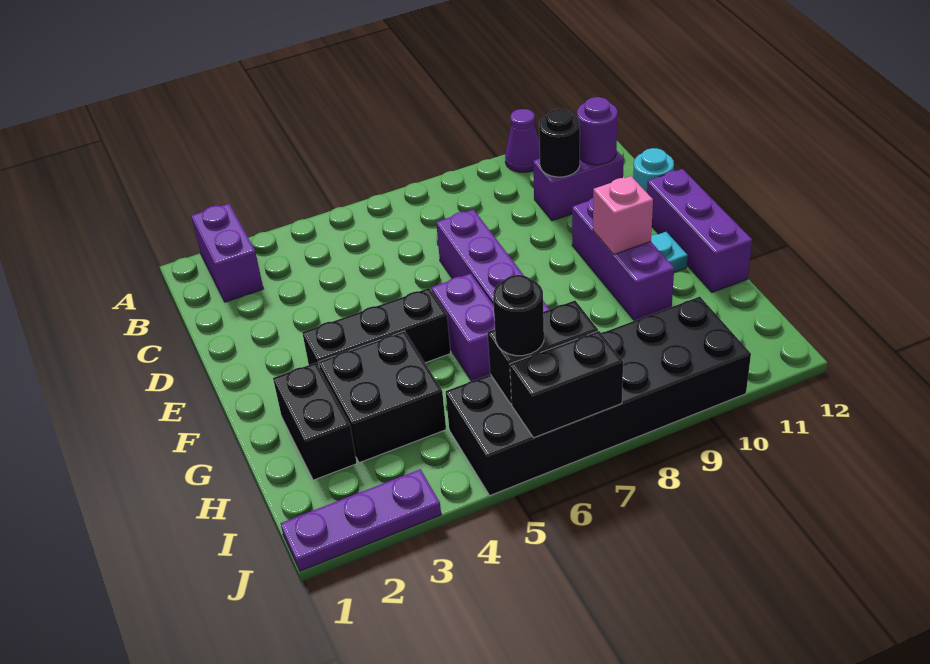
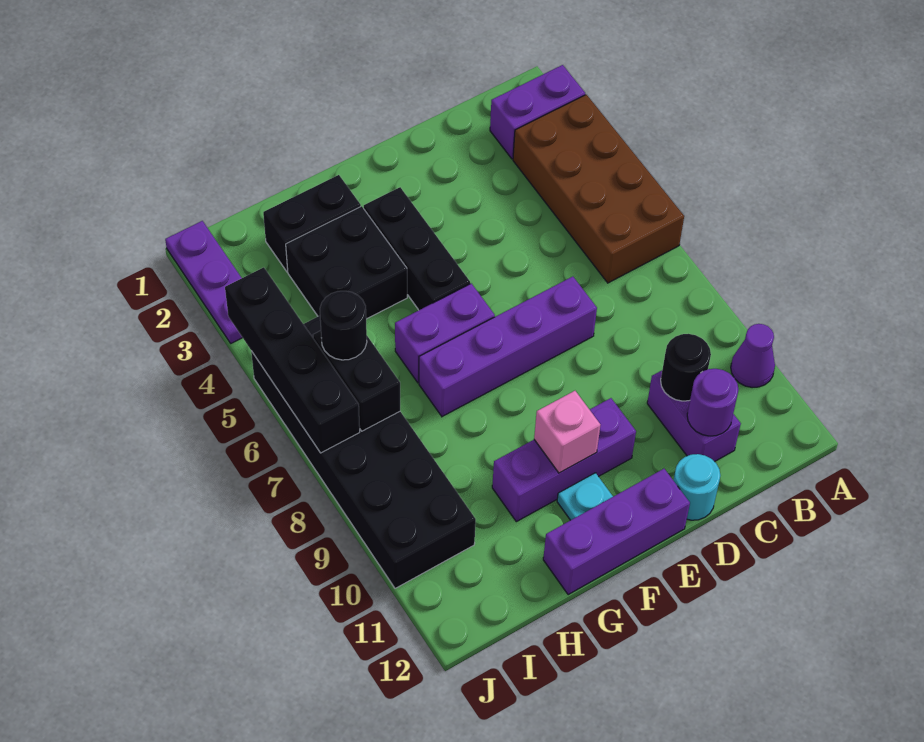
none -> brown 2x4 brick [513,95,684,283]
black 1x2 brick [510,331,623,438] -> black 1x4 brick [225,267,360,453]

